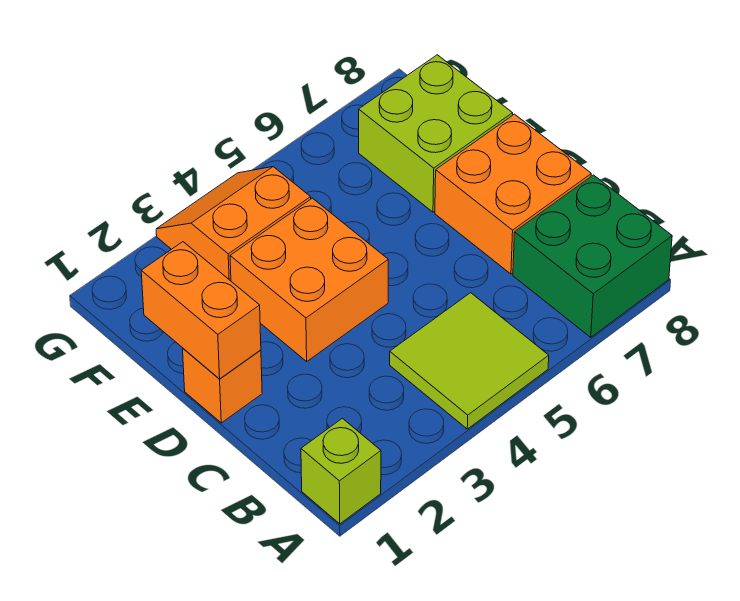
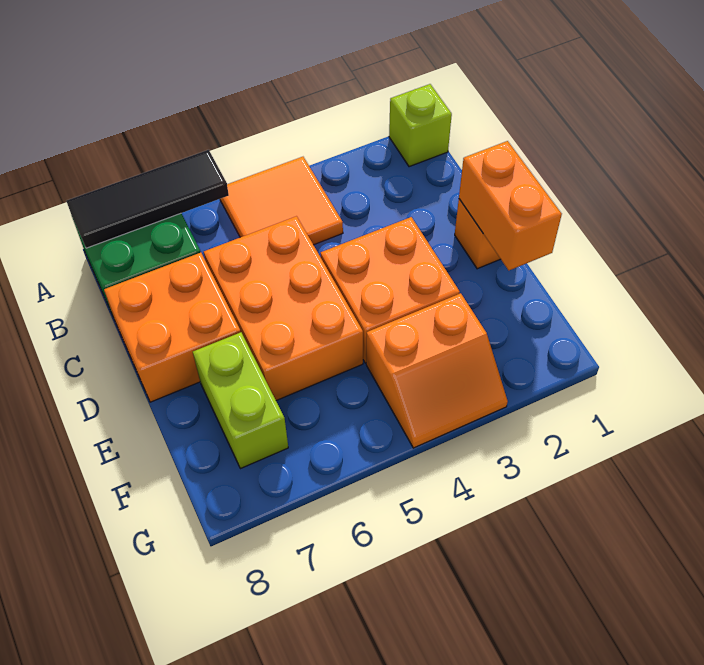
lime 2x2 tile [390,293,549,429] -> orange 2x2 tile [220,157,343,245]
none -> black 1x3 tile [66,150,229,248]
none -> orange 2x3 brick [204,216,363,401]
lime 2x2 brick [359,55,513,212] -> lime 1x2 brick [193,332,288,469]

